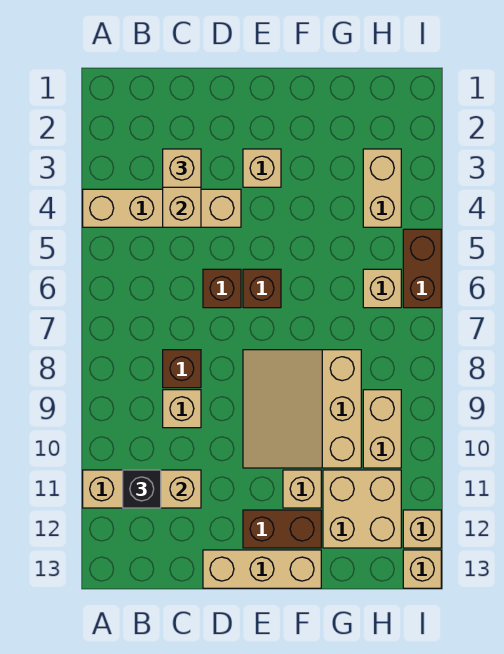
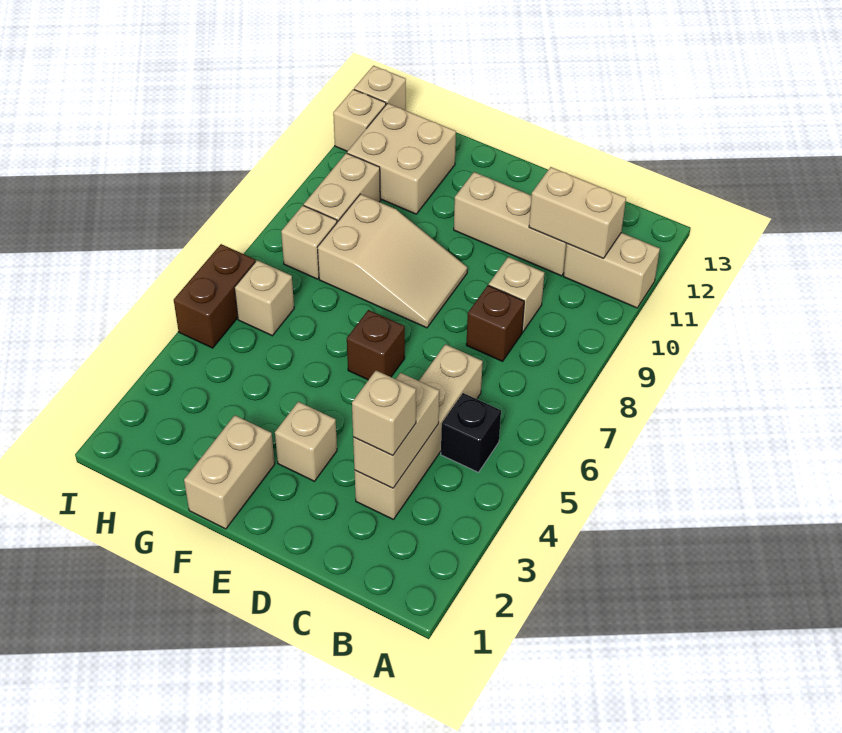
tan 1x4 brick [83,189,241,227] -> tan 1x4 brick turned to [354,344,483,520]
black 1x1 brick [123,470,161,508] -> black 1x1 brick moved to [441,393,501,472]
brown 1x1 brick [203,269,241,308] -> none
tan 1x3 brick [203,550,321,588] -> tan 1x3 brick moved to [454,172,567,276]
tan 3x3 slope [243,350,361,468] -> tan 2x3 slope [317,194,467,328]
brown 1x2 brick [243,510,321,548] -> none
tan 1x1 brick [283,470,321,508] -> tan 1x1 brick moved to [281,205,337,279]
tan 1x2 brick [363,149,401,227] -> tan 1x2 brick moved to [184,415,275,529]

